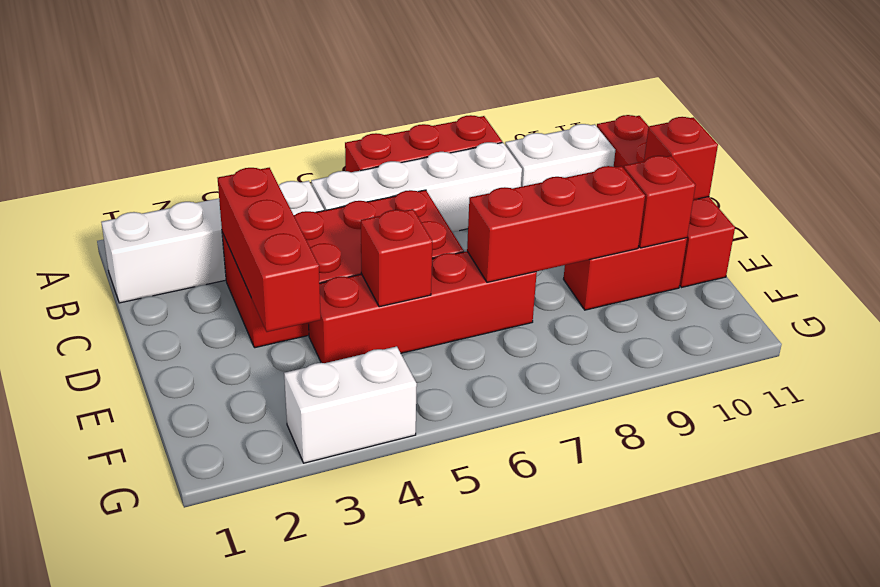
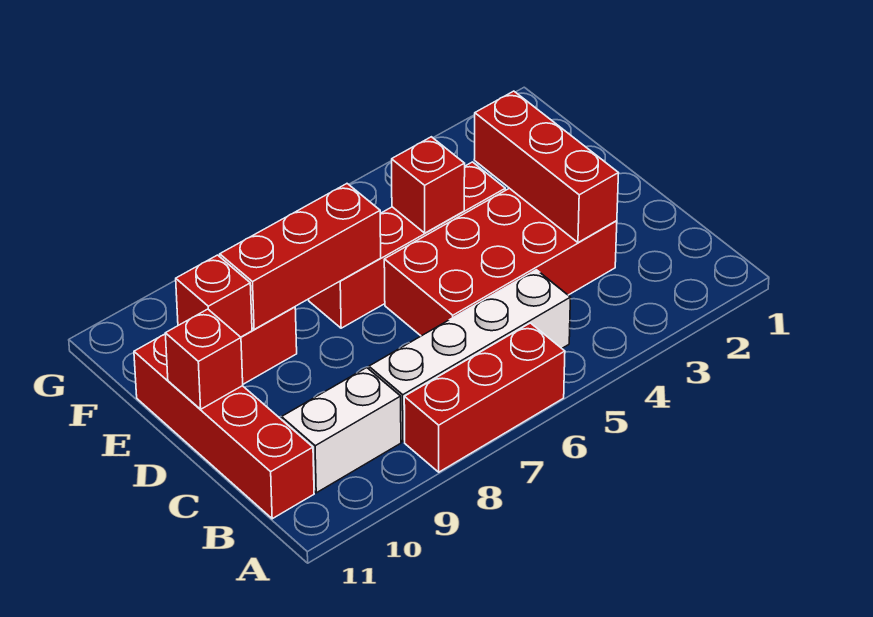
white 1x4 brick [101,181,324,303] -> none
white 1x2 brick [284,346,417,463] -> none

